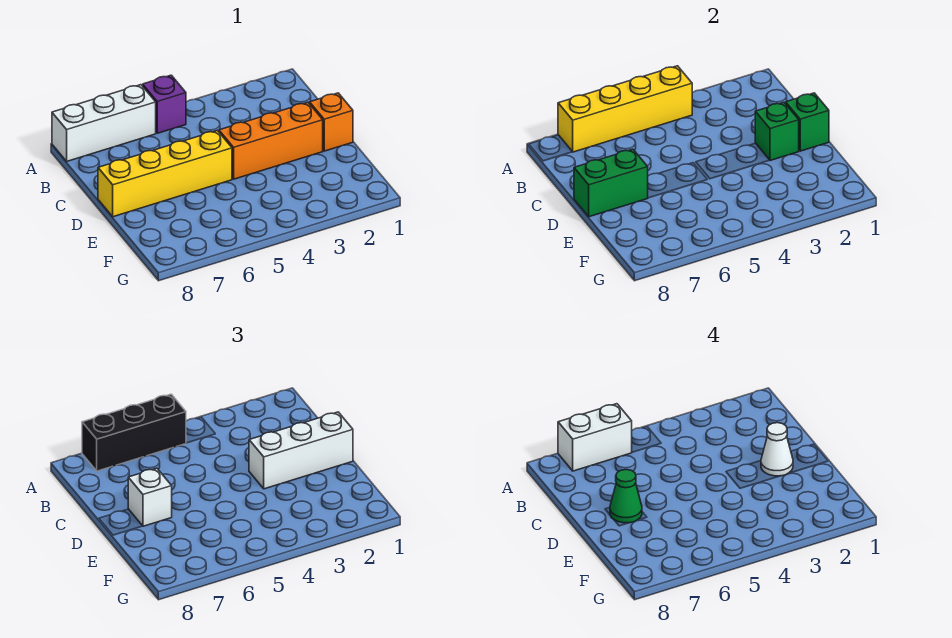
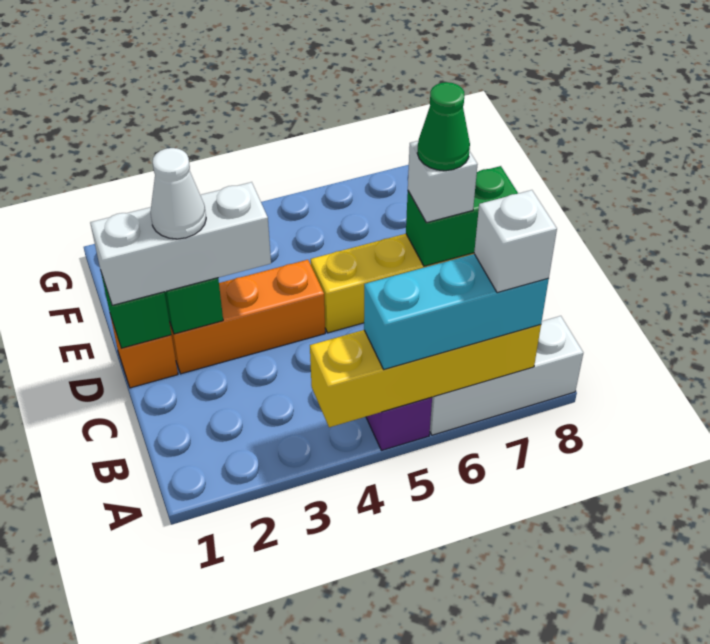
black 1x3 brick [82,394,186,471] -> cyan 1x3 brick [364,254,549,369]
white 1x2 brick [558,404,632,471] -> white 1x1 brick [474,190,557,293]

